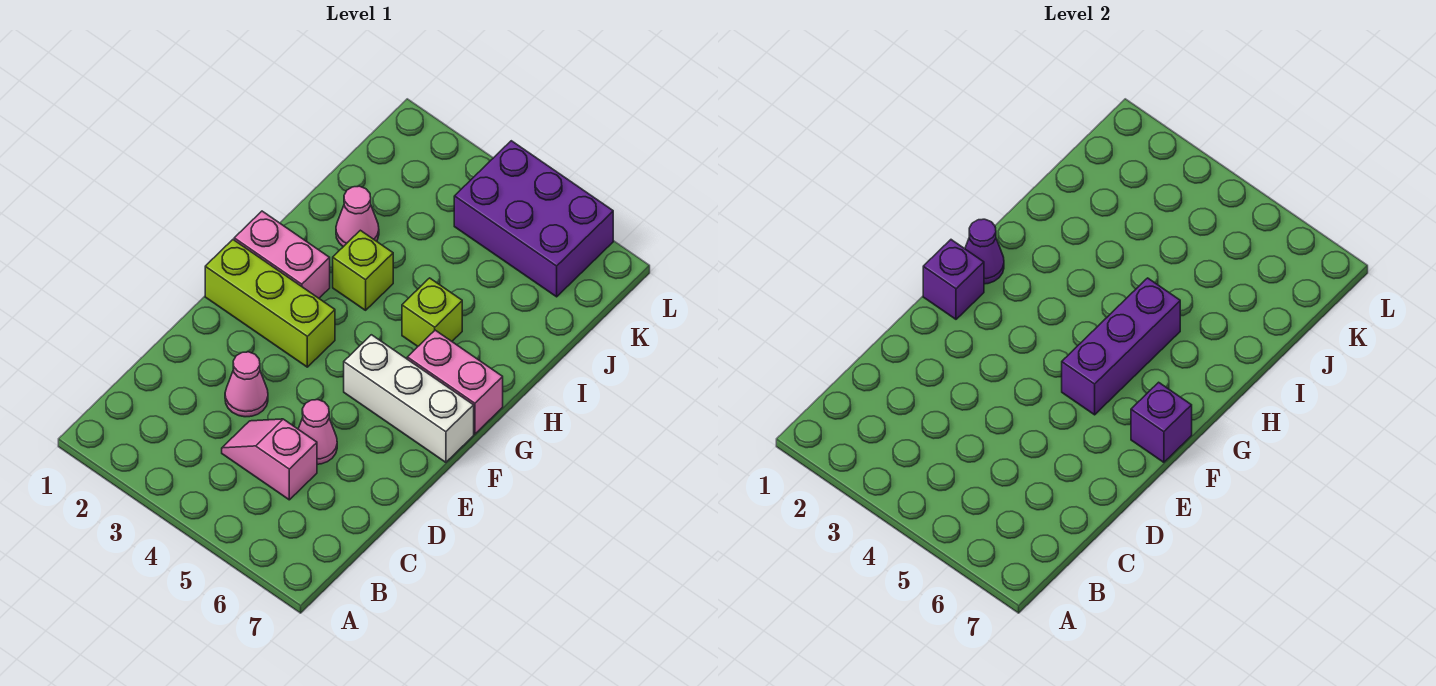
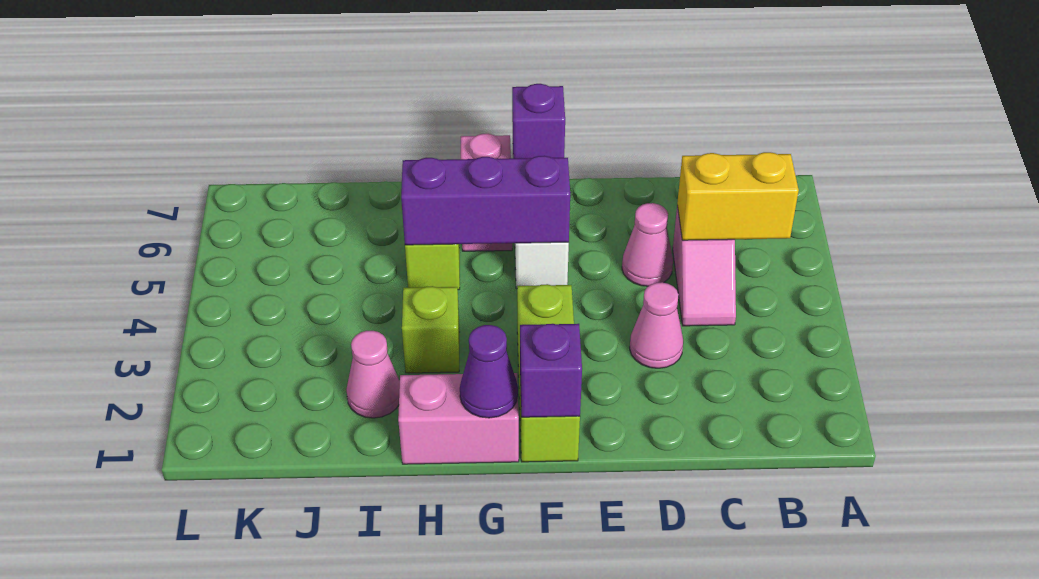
none -> yellow 1x2 brick [677,152,799,240]
pink 1x2 brick [234,211,330,298] -> pink 1x2 brick turned to [398,373,519,464]
purple 2x3 brick [454,141,613,297] -> none

